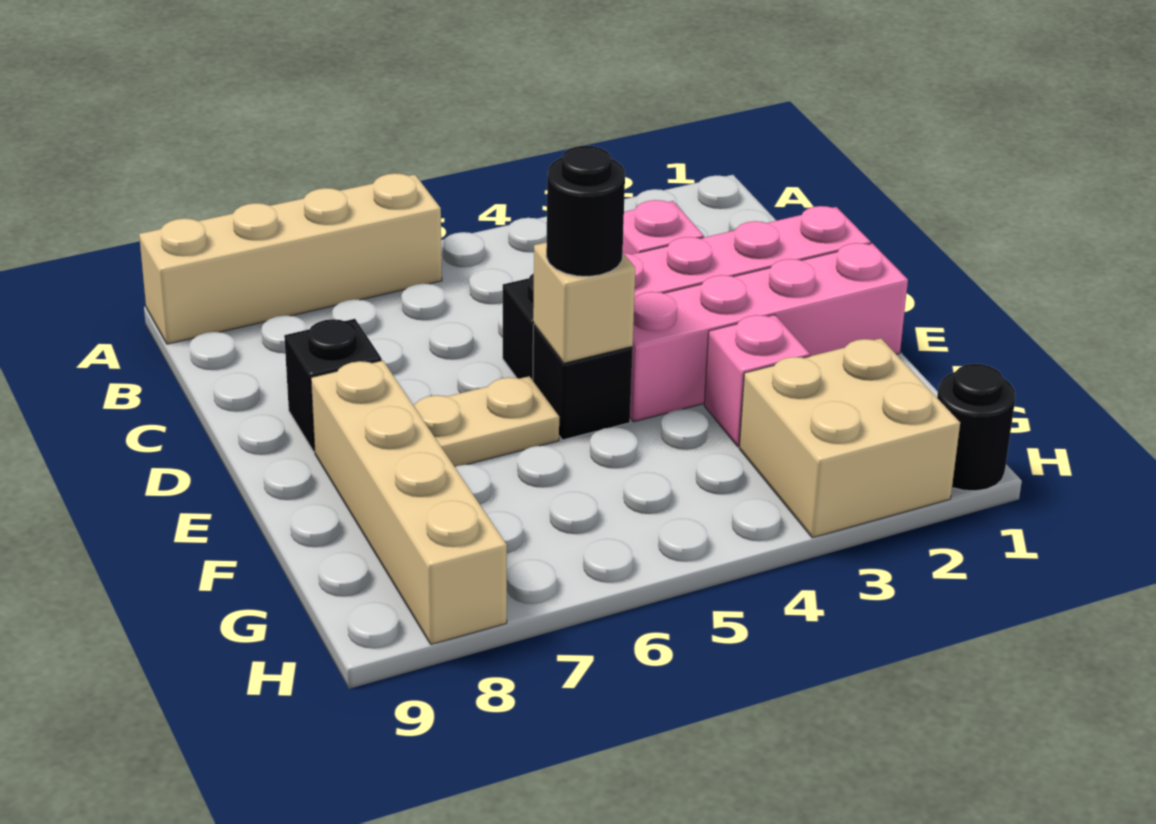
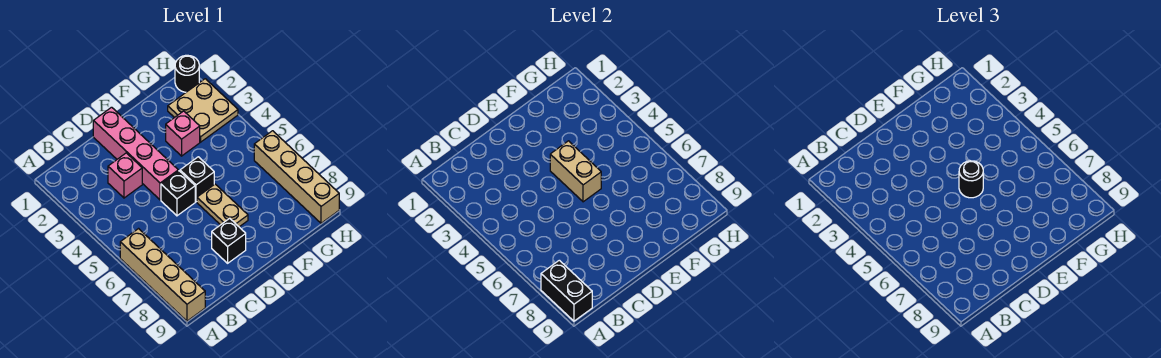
none -> black 1x2 brick [541,260,592,321]
pink 1x4 brick [630,243,908,422] -> none
tan 1x1 brick [533,242,635,363] -> tan 1x2 brick [550,141,601,202]
tan 1x4 brick [311,360,507,645] -> tan 1x4 brick turned to [254,131,339,223]
tan 2x2 brick [739,338,960,538] -> tan 2x2 plate [168,79,238,142]

